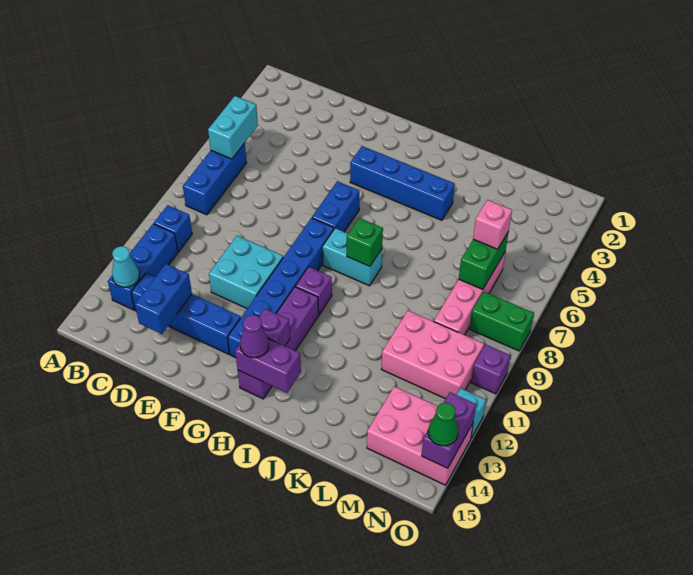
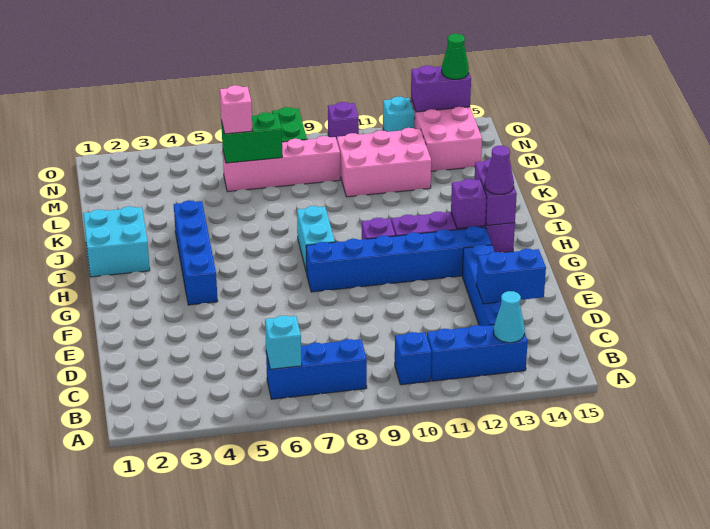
cyan 1x2 brick [208,96,258,159] -> cyan 1x1 brick [265,316,302,369]
cyan 2x2 brick [209,236,283,308] -> cyan 2x2 brick moved to [83,206,150,277]
blue 1x2 brick [312,181,359,232] -> none
green 1x1 brick [347,218,383,266] -> none
pink 2x3 brick [381,310,484,399] -> pink 2x3 brick turned to [337,128,431,197]

